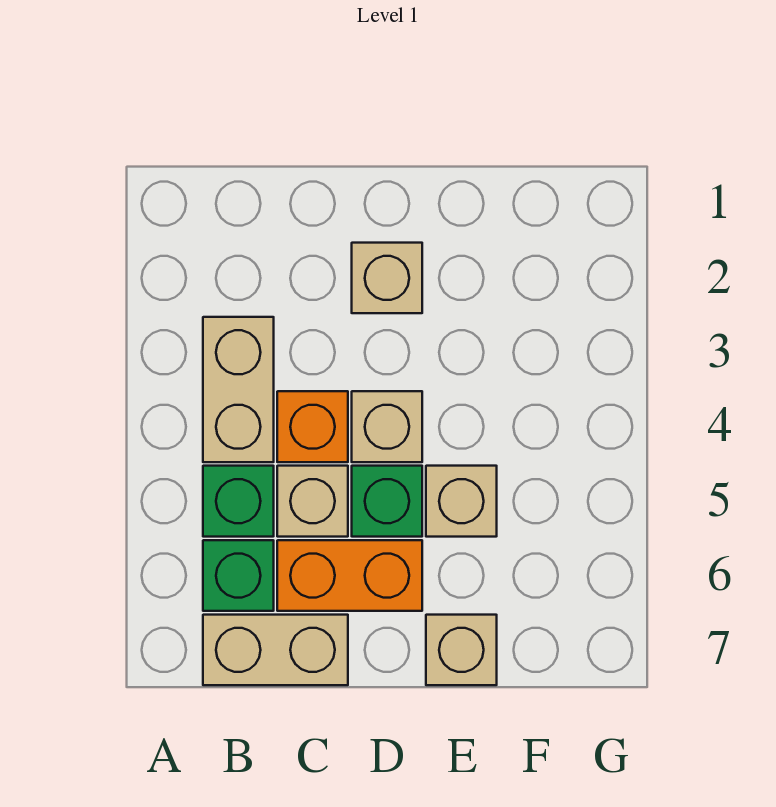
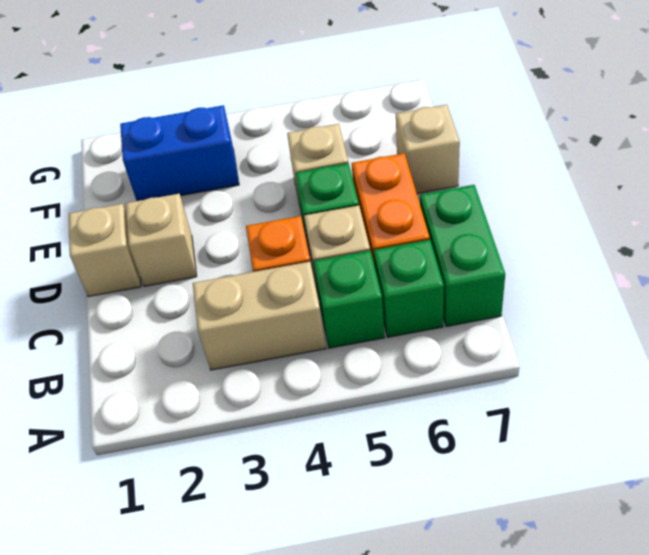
tan 1x2 brick [203,615,348,685] -> green 1x2 brick [420,185,505,327]
tan 1x1 brick [352,391,422,462] -> tan 1x1 brick moved to [69,204,141,297]
none -> blue 1x2 brick [120,105,239,201]

